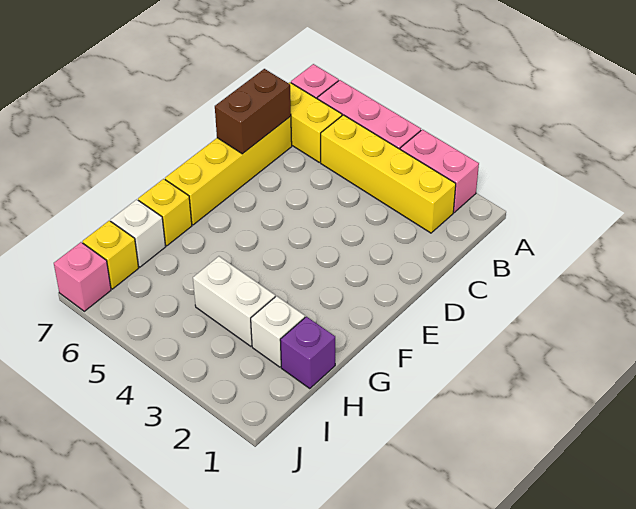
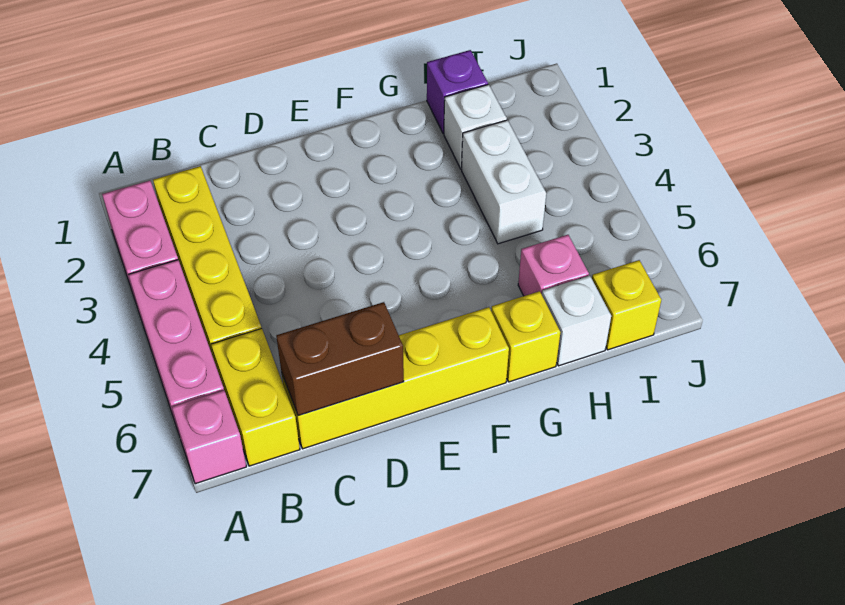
pink 1x1 brick [54,242,111,311] -> pink 1x1 brick moved to [518,235,589,296]

